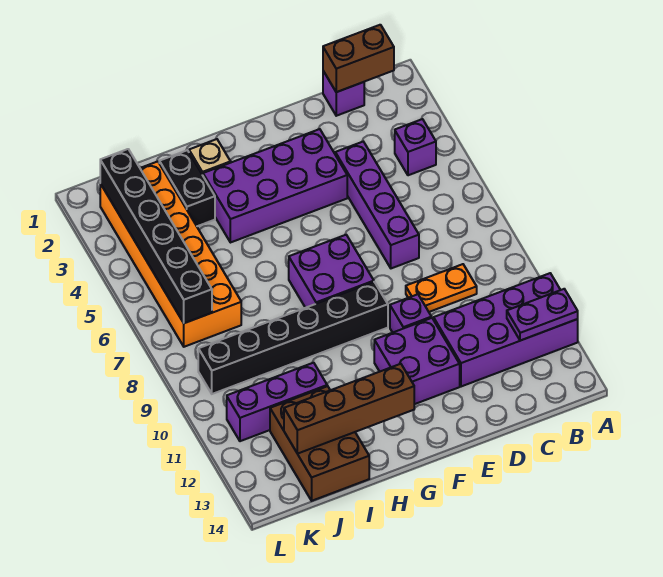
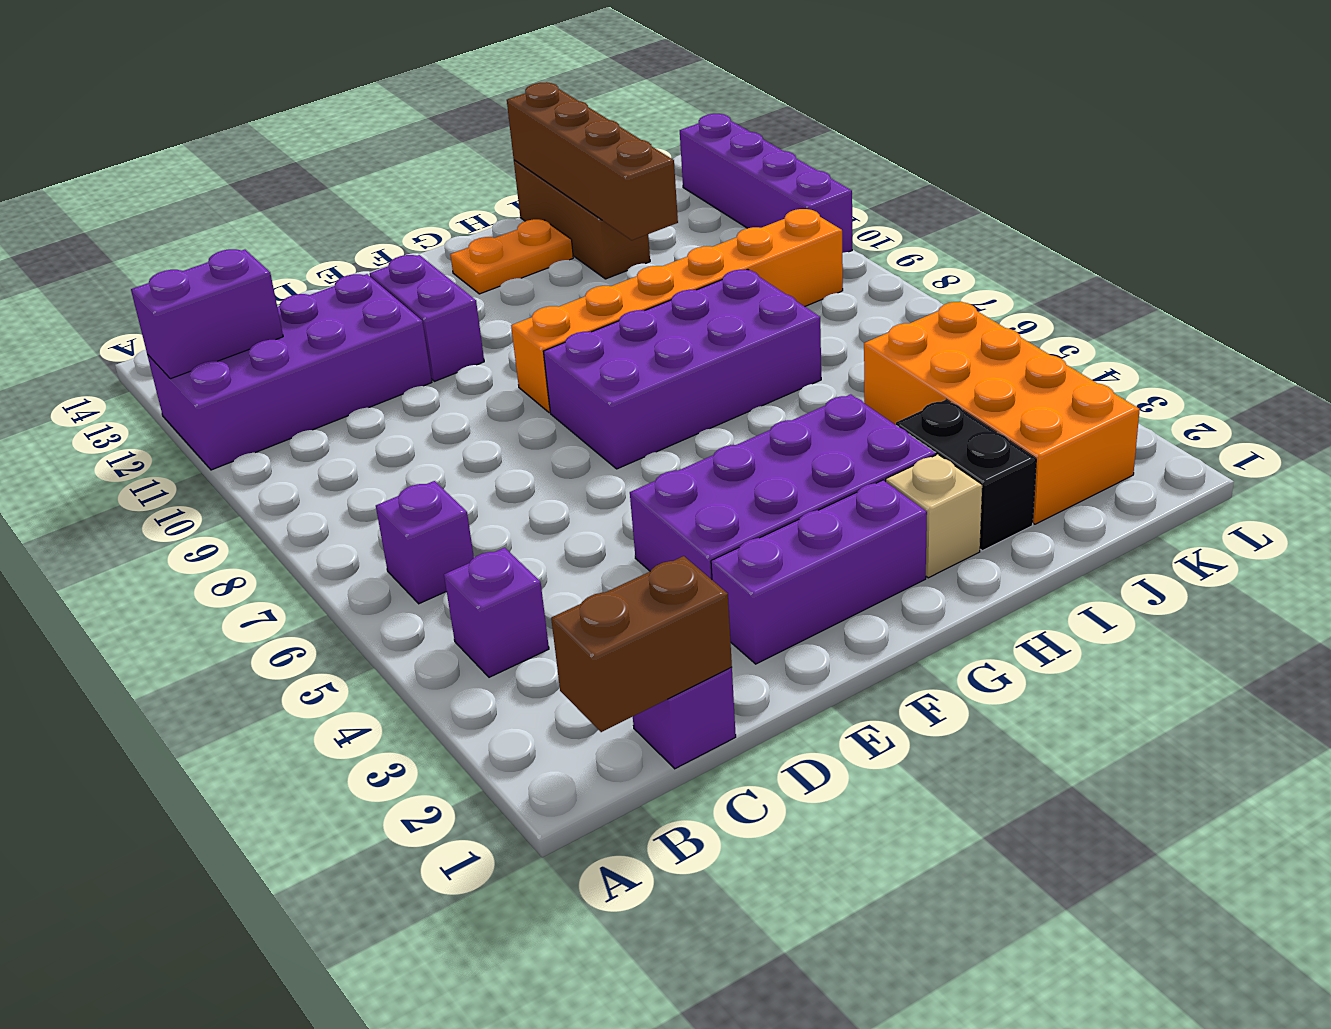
purple 1x2 plate [507,289,578,341] -> purple 1x2 brick [131,249,283,379]
orange 1x2 plate [406,264,477,312] -> orange 1x2 plate moved to [450,219,573,294]
purple 1x4 brick [335,142,419,268] -> purple 1x4 brick moved to [680,114,852,253]
purple 1x1 brick [390,294,431,333] -> purple 1x1 brick moved to [376,481,474,604]
purple 2x2 brick [374,318,460,404] -> purple 1x2 brick [370,255,484,381]
purple 2x2 brick [289,235,374,308] -> purple 2x4 brick [543,270,821,469]
black 1x6 brick [198,282,388,394] -> orange 1x6 brick [511,209,843,413]
brown 1x4 brick [284,364,414,454] -> brown 1x4 brick turned to [507,82,678,240]
purple 1x3 brick [227,363,327,441] -> purple 1x3 brick moved to [711,480,927,664]
brown 2x3 brick [270,386,369,501] -> brown 1x3 brick [514,160,650,279]
orange 2x6 brick [100,162,241,347] -> orange 2x4 brick [864,301,1140,524]
black 1x6 brick [100,149,212,323] -> none

